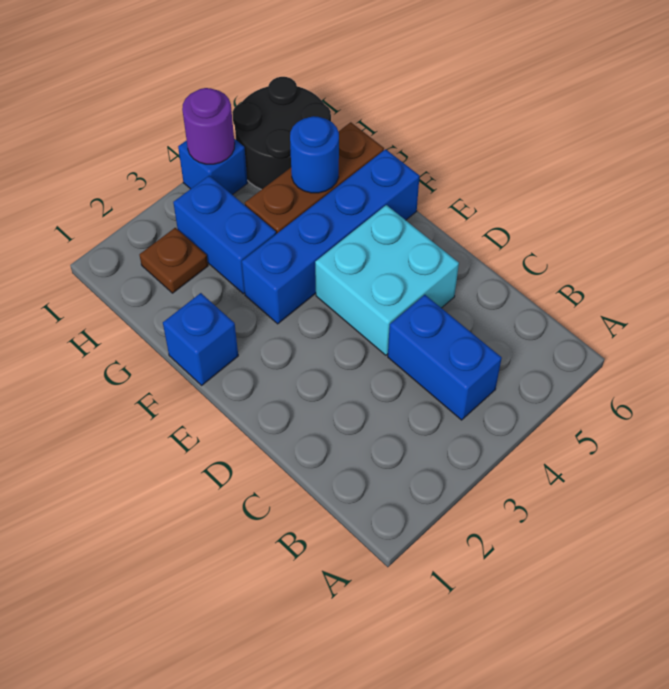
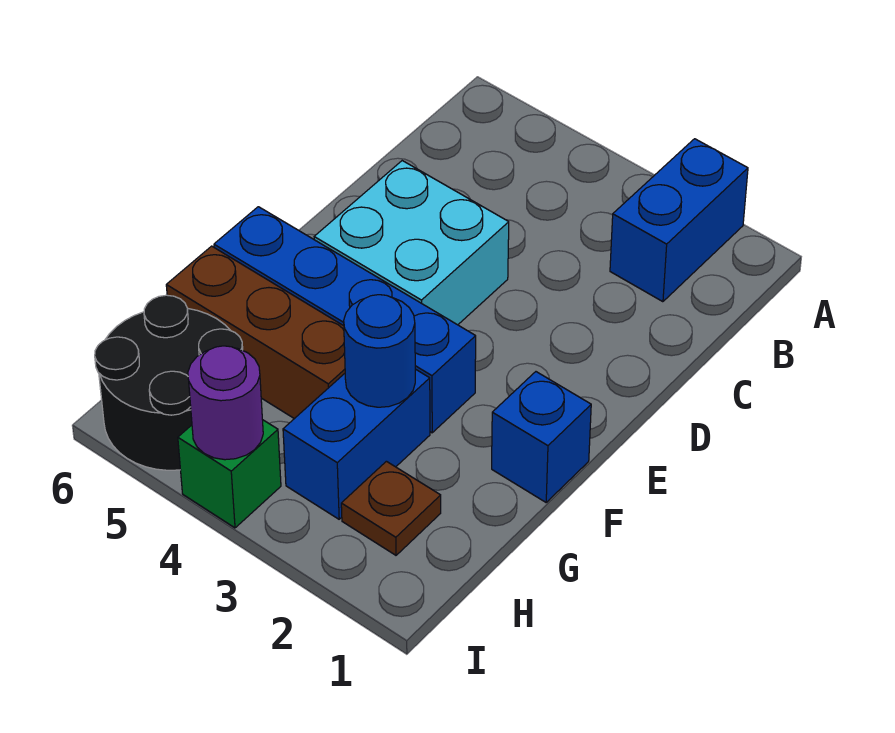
blue 1x2 brick [388,295,502,420] -> blue 1x2 brick moved to [610,139,748,302]
blue 1x1 round brick [290,116,339,193] -> blue 1x1 round brick moved to [344,295,415,407]
blue 1x1 brick [178,139,247,195] -> green 1x1 brick [178,420,281,528]

